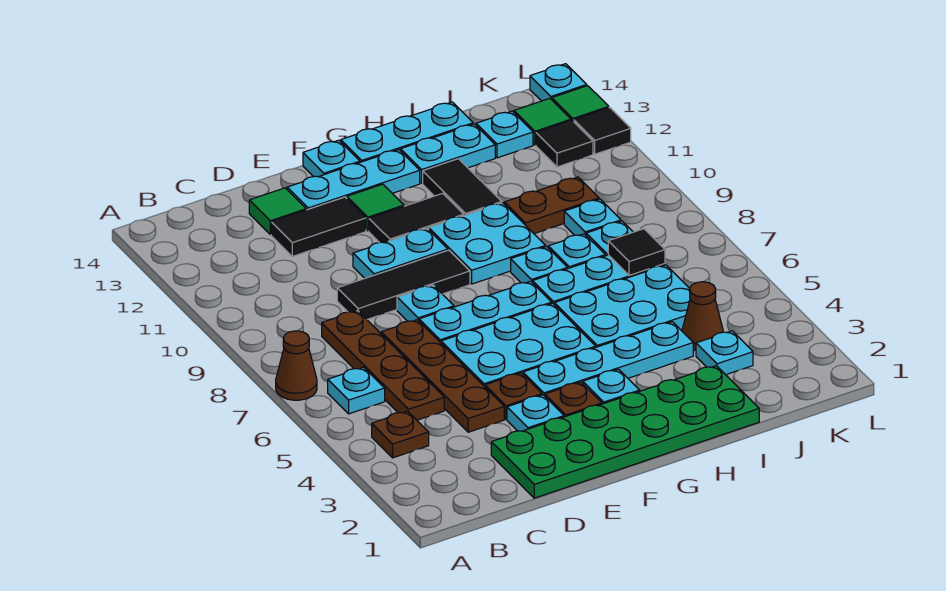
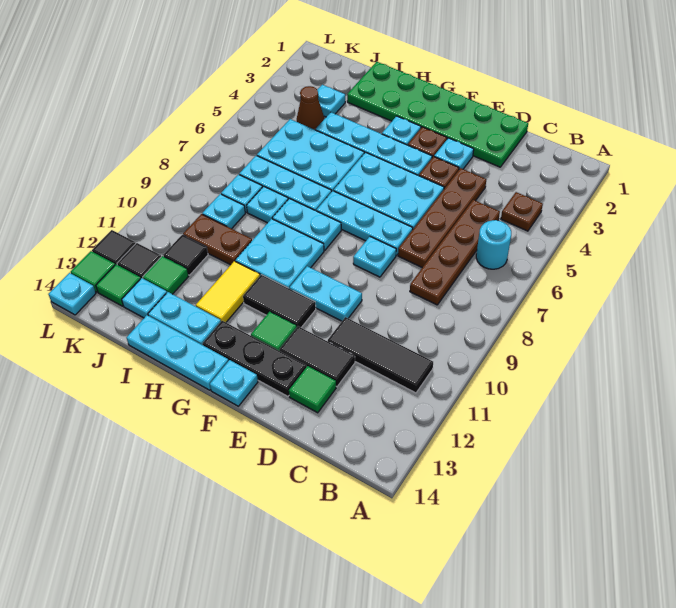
brown 1x1 cone [276,331,317,400] -> none
cyan 1x1 plate [328,367,385,414] -> cyan 1x1 round brick [476,220,511,269]
black 1x3 tile [337,250,470,319] -> black 1x3 tile moved to [328,317,433,393]
cyan 1x3 plate [287,150,420,210] -> black 1x3 plate [203,321,306,396]
cyan 1x1 plate [511,247,567,283] -> cyan 1x2 plate [272,199,341,250]
black 1x2 tile [423,159,502,215] -> yellow 1x2 tile [196,261,260,322]
black 1x1 tile [608,229,665,275] -> black 1x1 tile moved to [163,235,208,275]
none -> green 1x1 tile [143,256,189,294]

